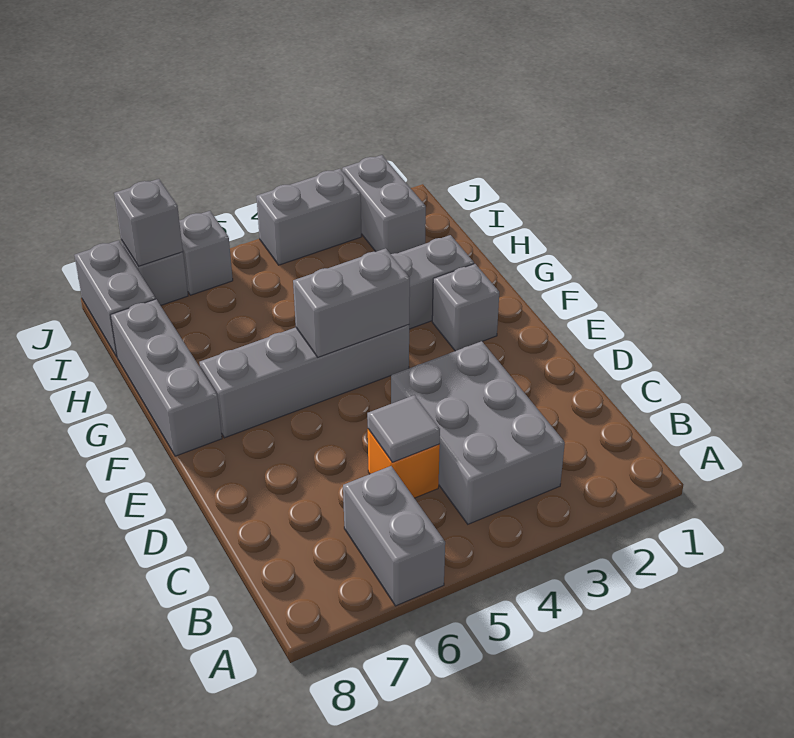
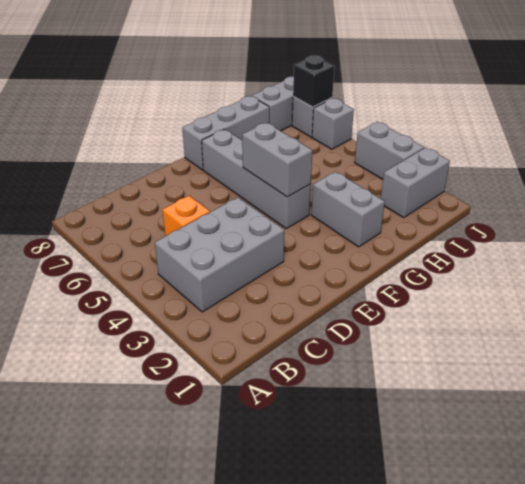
grey 1x2 brick [343,466,445,606] -> none
grey 1x1 tile [367,395,440,462] -> none
grey 1x1 brick [432,264,499,351] -> none
grey 1x1 brick [114,179,183,266] -> black 1x1 brick [293,55,335,107]

